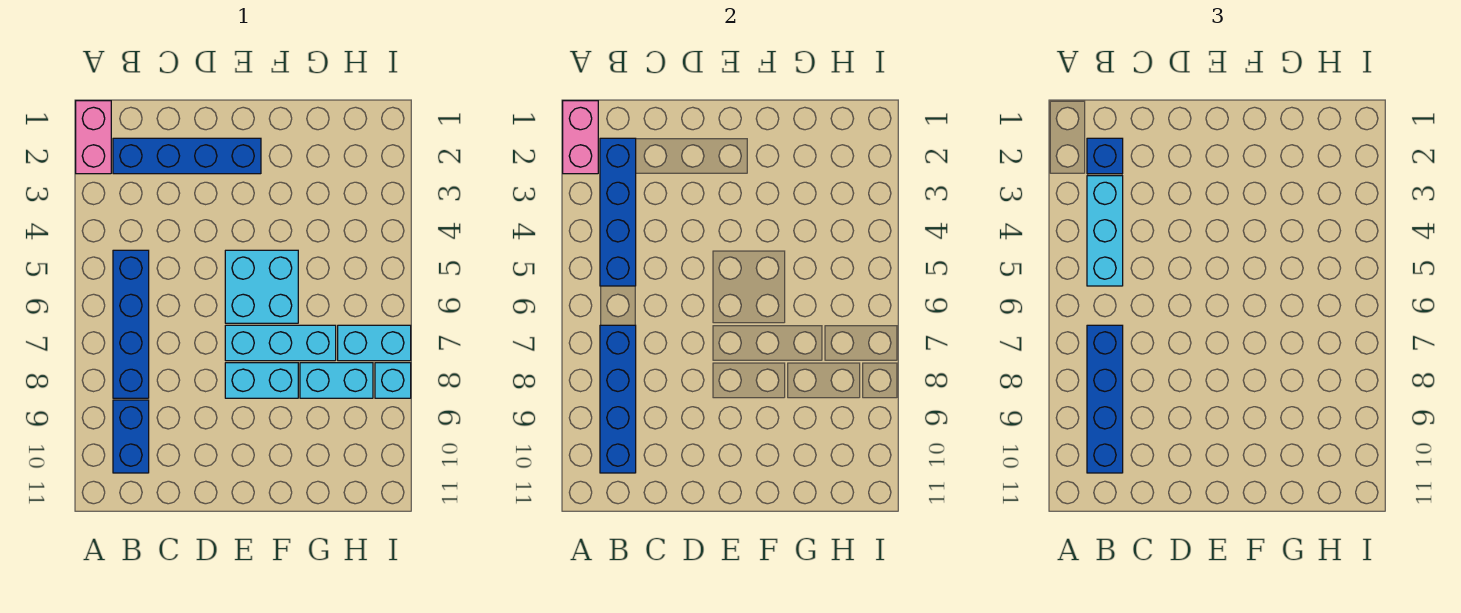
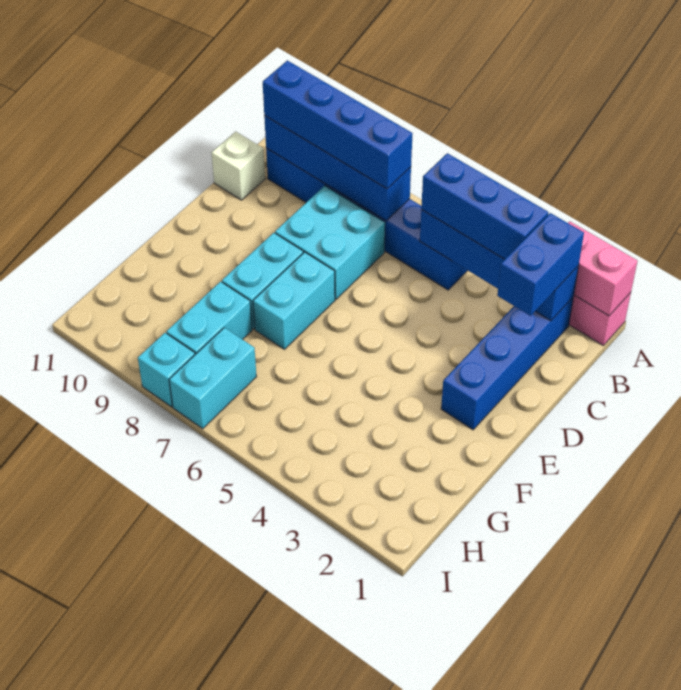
blue 1x1 brick [1087,138,1123,174] -> blue 1x2 brick [497,213,584,316]
cyan 1x3 brick [1087,176,1123,286] -> blue 1x3 brick [421,153,548,259]
none -> white 1x1 brick [212,132,265,200]
cyan 2x2 brick [225,250,298,323] -> cyan 2x2 brick moved to [275,186,385,299]
cyan 1x3 brick [225,325,336,361] -> cyan 1x2 brick [253,252,335,349]

